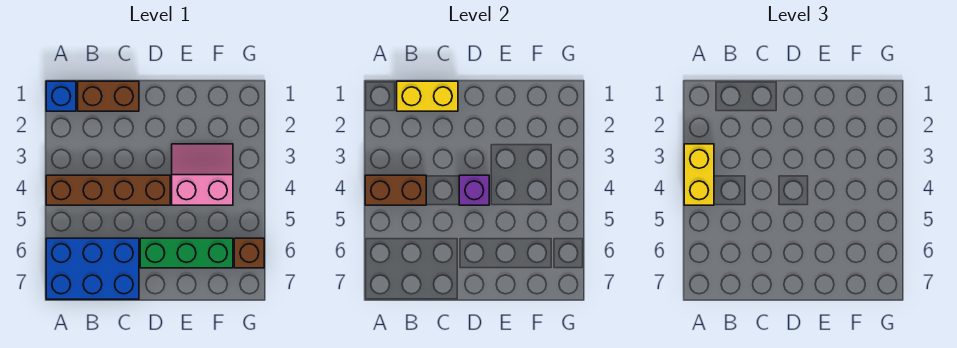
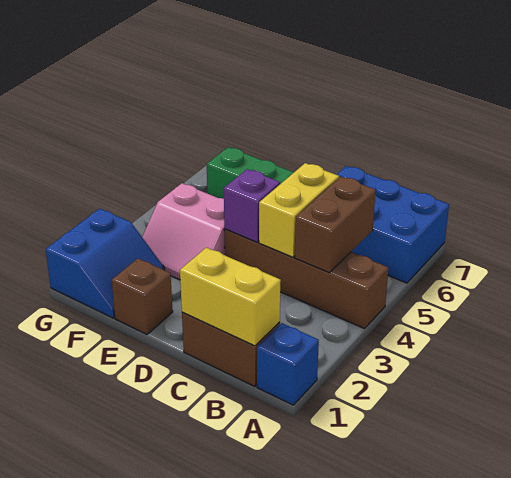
yellow 1x2 brick [684,144,714,205] -> yellow 1x2 brick moved to [259,163,339,257]
brown 1x2 brick [365,175,426,205] -> brown 1x2 brick turned to [295,177,376,273]
none -> blue 2x2 slope [46,209,165,318]
brown 1x1 brick [234,238,264,268] -> brown 1x1 brick moved to [112,258,173,334]

